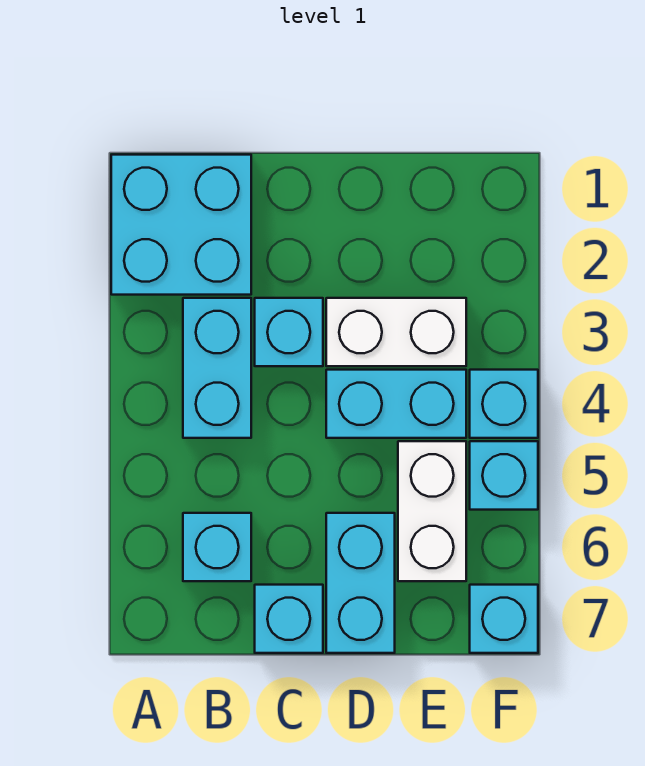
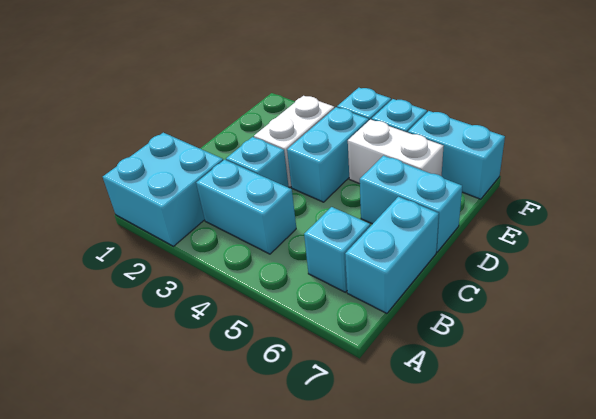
cyan 1x1 brick [255,585,323,653] -> cyan 1x2 brick [345,197,439,313]
cyan 1x1 brick [470,585,538,653] -> cyan 1x2 brick [408,111,505,199]

